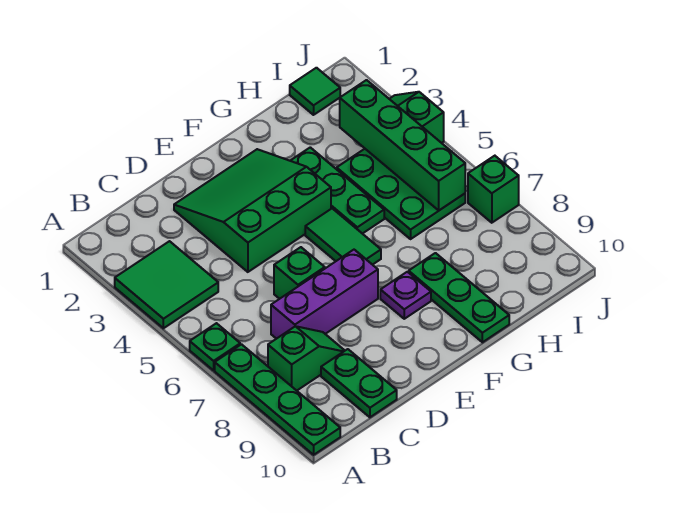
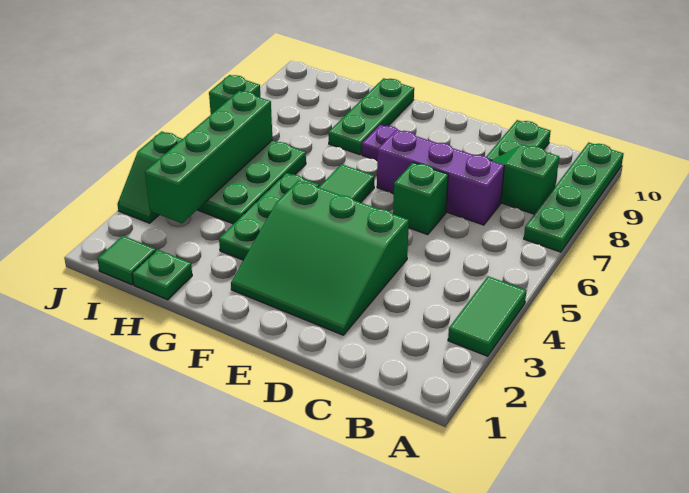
green 2x2 tile [115,241,218,328] -> green 1x2 tile [448,276,526,356]
green 1x1 plate [190,323,240,370] -> green 1x1 plate moved to [132,250,192,300]

